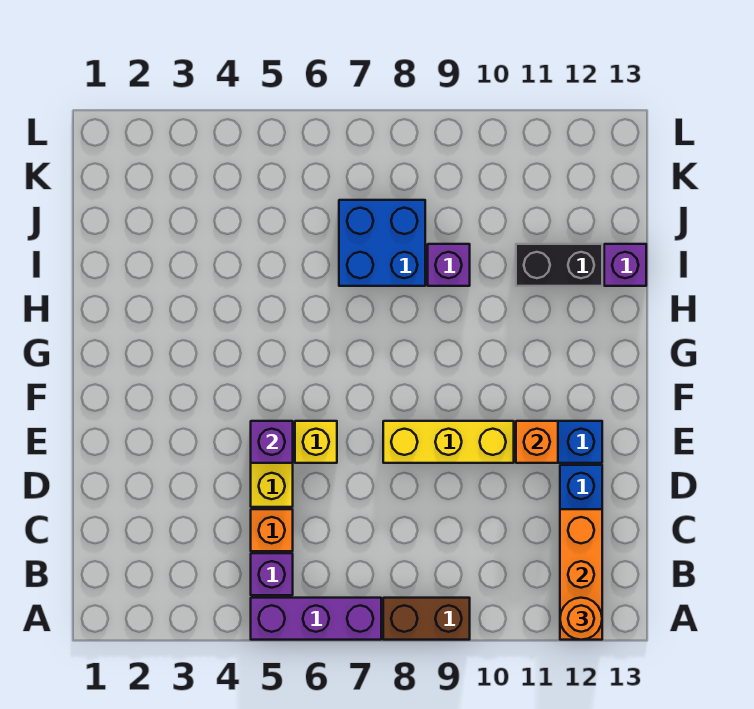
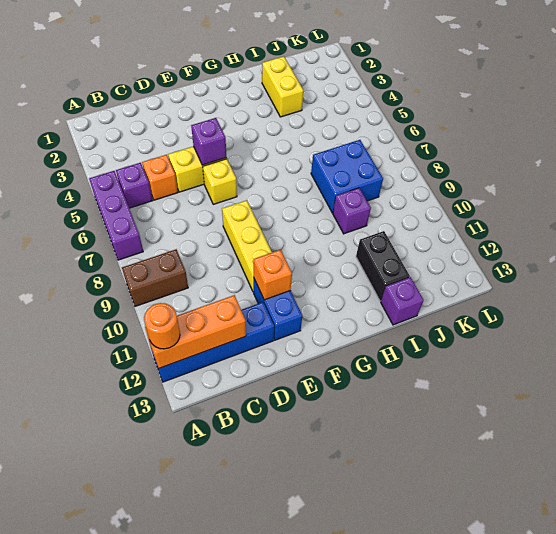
brown 1x2 brick [383,598,470,640] -> brown 1x2 brick turned to [122,249,188,306]
none -> yellow 1x2 brick [262,56,303,117]

